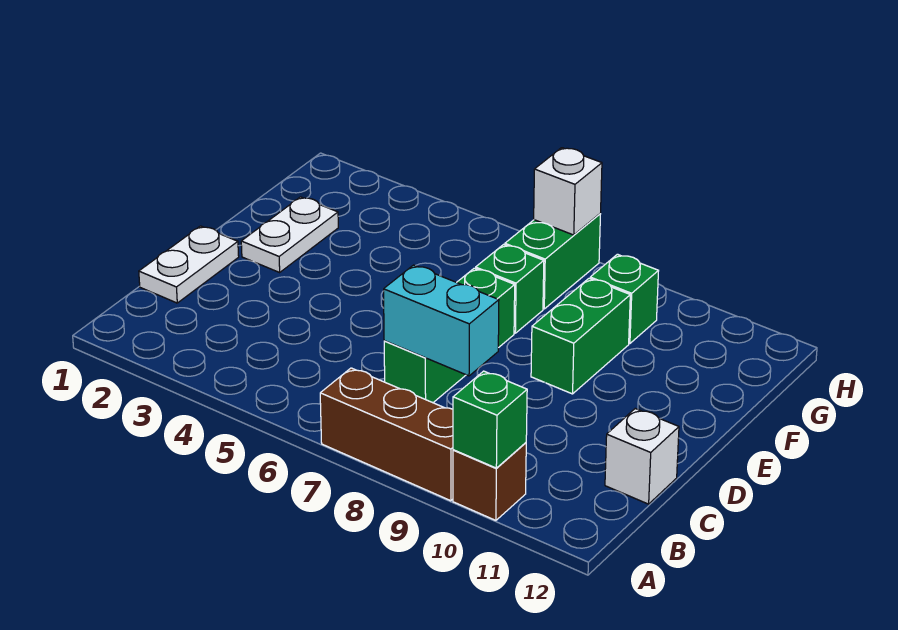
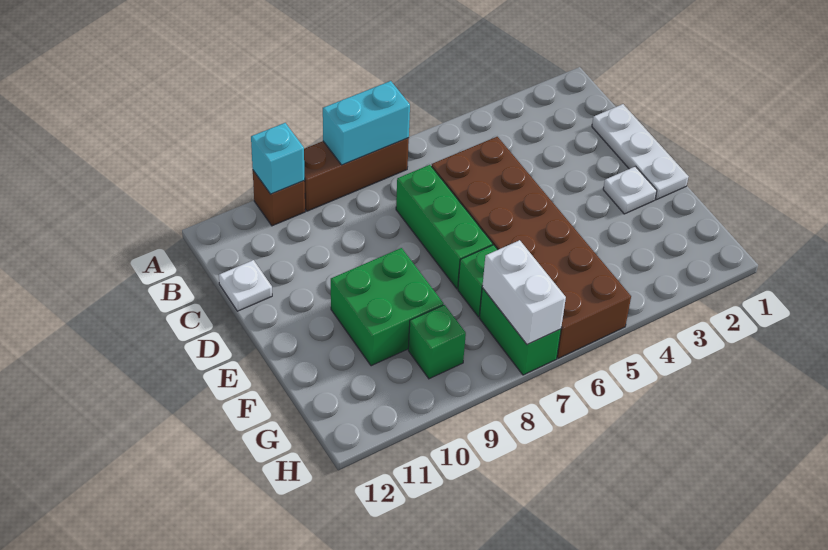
green 1x1 brick [453,371,527,468] -> cyan 1x1 brick [251,123,305,194]
white 1x2 plate [139,226,239,303] -> white 1x3 plate [592,104,689,200]
none -> brown 2x6 brick [432,137,631,358]
cyan 1x2 brick [384,265,499,376] -> cyan 1x2 brick moved to [323,81,410,165]
white 1x1 brick [605,409,679,504] -> white 1x1 plate [219,260,272,311]
white 1x2 plate [241,197,338,272] -> white 1x1 plate [603,166,657,214]
green 1x2 brick [531,278,630,394] -> green 2x2 brick [331,248,444,366]
white 1x1 brick [534,148,602,235] -> white 1x2 brick [482,240,566,345]

